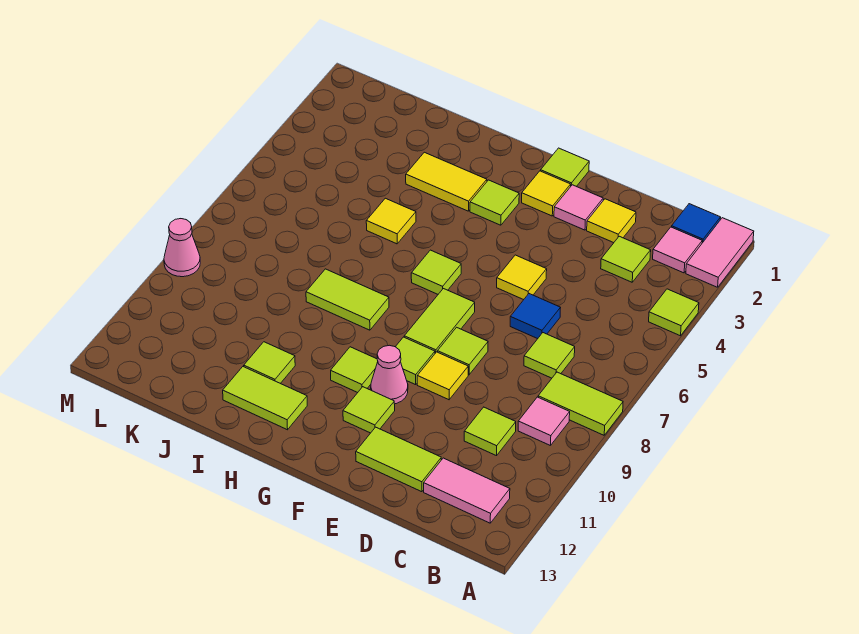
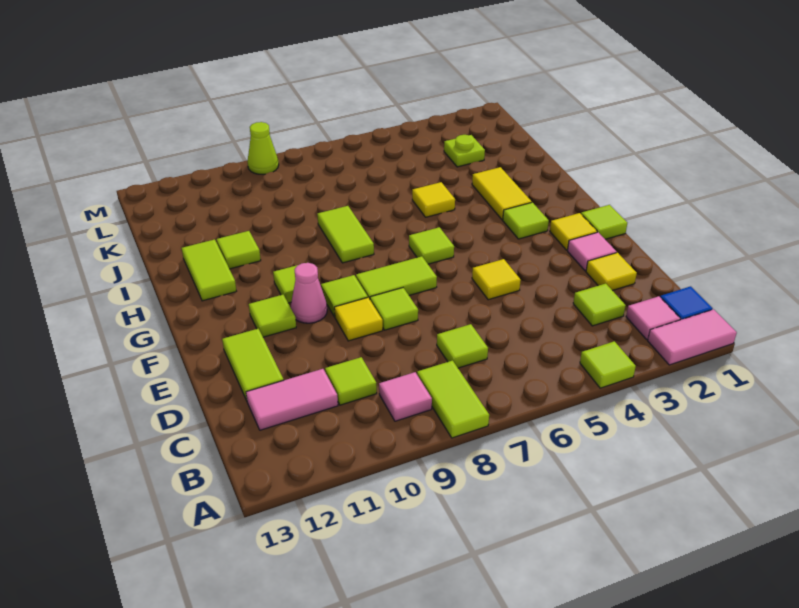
pink 1x2 tile [424,458,510,523] -> pink 1x2 tile turned to [246,369,338,430]
blue 1x1 tile [510,294,560,339] -> none
none -> lime 1x1 plate [444,135,485,167]
pink 1x1 cone [164,219,200,277] -> lime 1x1 cone [247,122,279,174]

